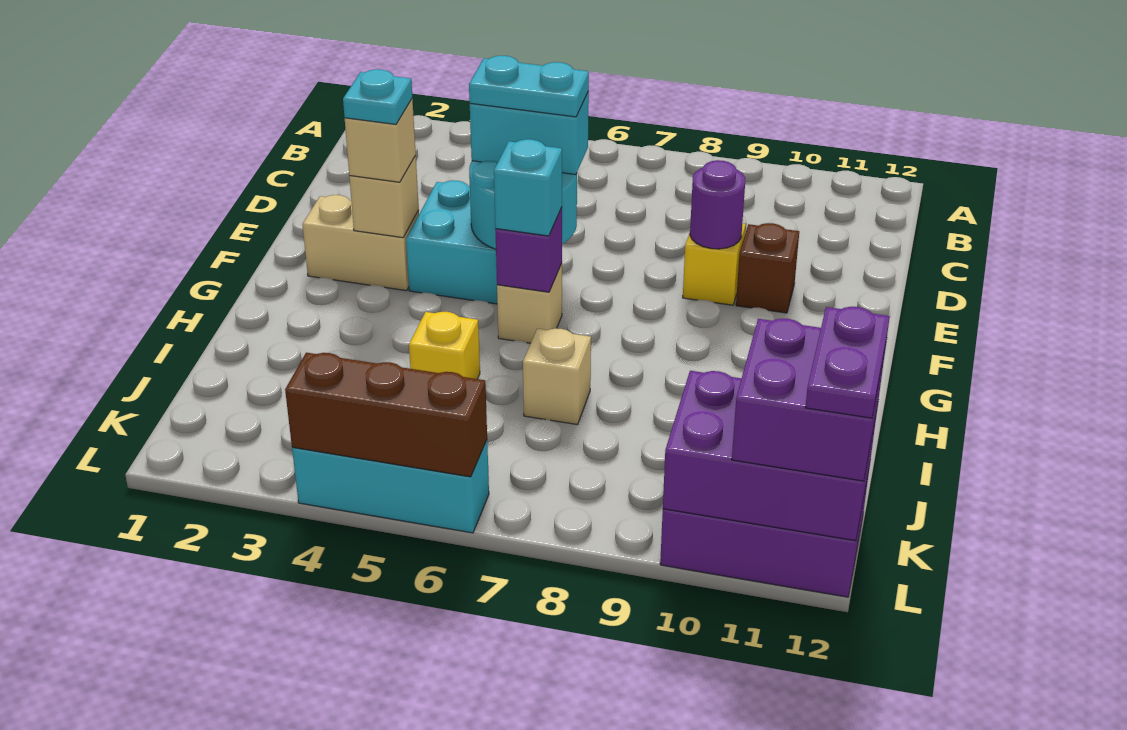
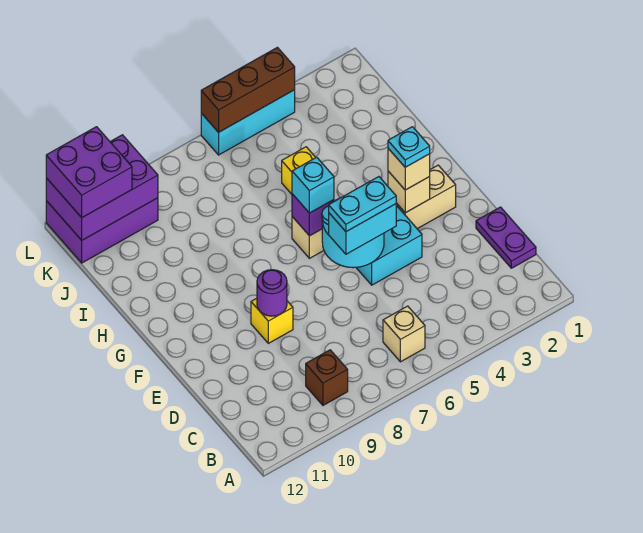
brown 1x1 brick [736,223,799,313] -> brown 1x1 brick moved to [306,350,348,405]
tan 1x1 brick [523,328,591,425] -> tan 1x1 brick moved to [383,306,425,362]
purple 1x2 plate [805,307,890,418] -> purple 1x2 plate moved to [476,207,536,268]

